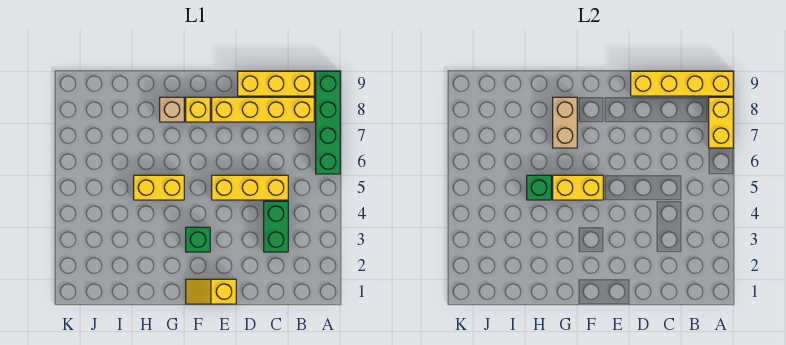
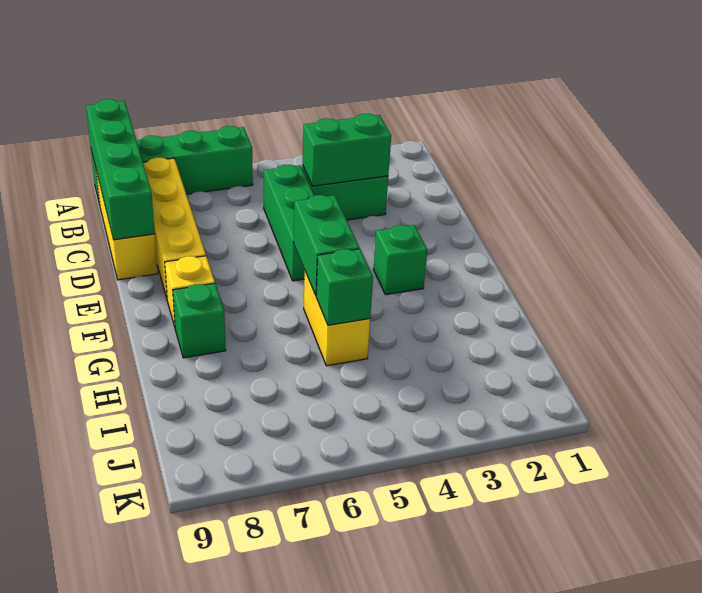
yellow 1x2 brick [709,97,733,148] -> none
yellow 1x4 brick [631,71,733,96] -> green 1x4 brick [86,99,155,240]
none -> green 1x2 brick [303,114,391,186]
yellow 1x3 brick [212,175,288,200] -> green 1x3 brick [264,165,314,281]
yellow 1x2 slope [186,279,236,304] -> none
yellow 1x2 brick [553,175,603,200] -> green 1x2 brick [294,195,360,296]
tan 1x2 brick [553,97,577,148] -> none
tan 1x1 brick [160,97,184,122] -> green 1x1 brick [173,283,226,358]

